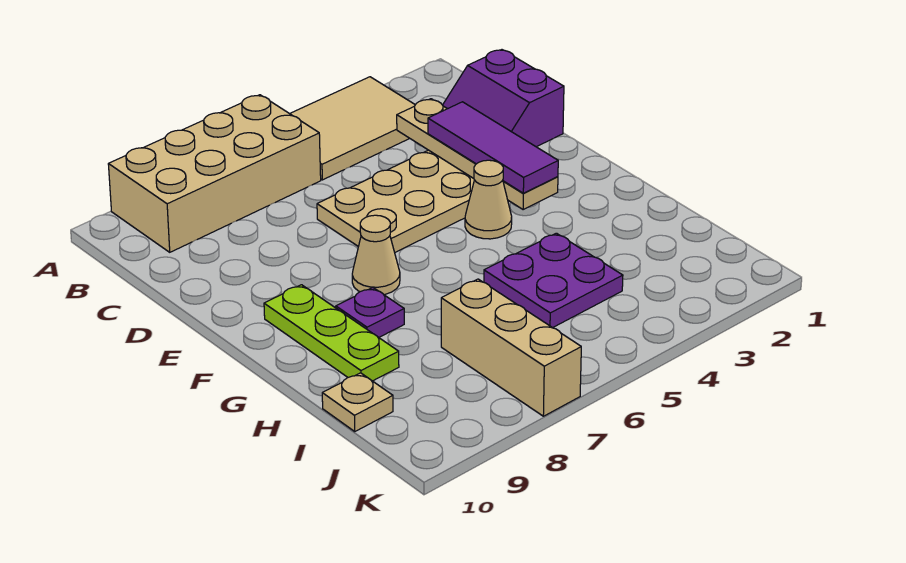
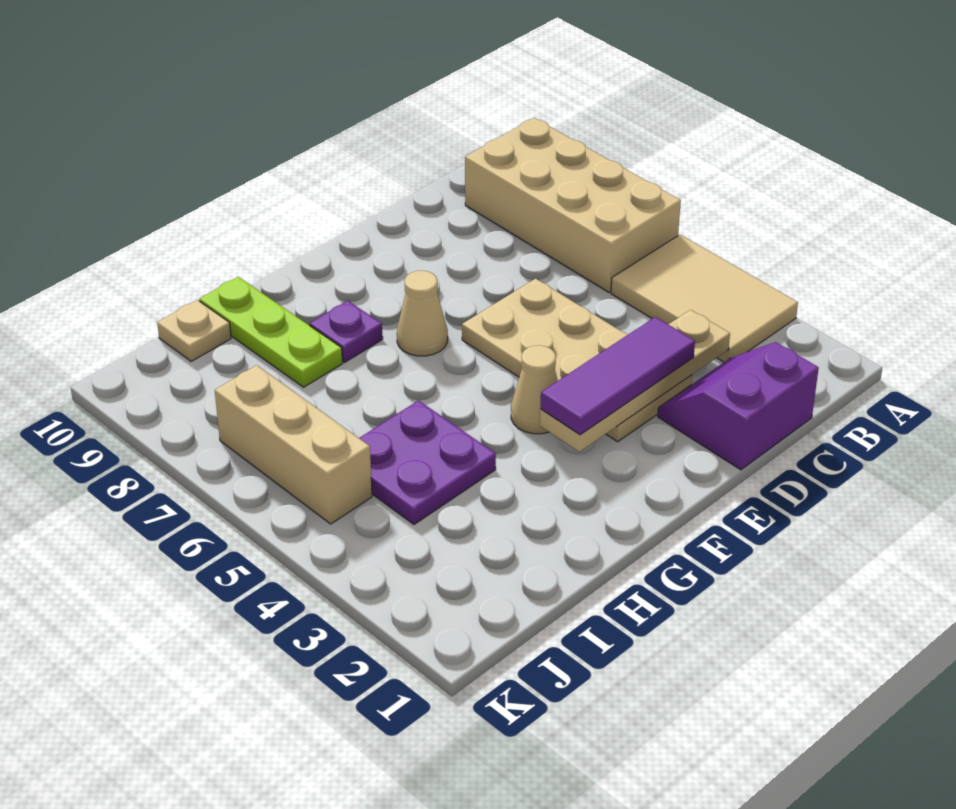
lime 1x3 plate [264,285,399,381] -> lime 1x3 plate turned to [199,277,343,387]
tan 1x3 brick [441,279,581,416] -> tan 1x3 brick turned to [215,365,372,524]

